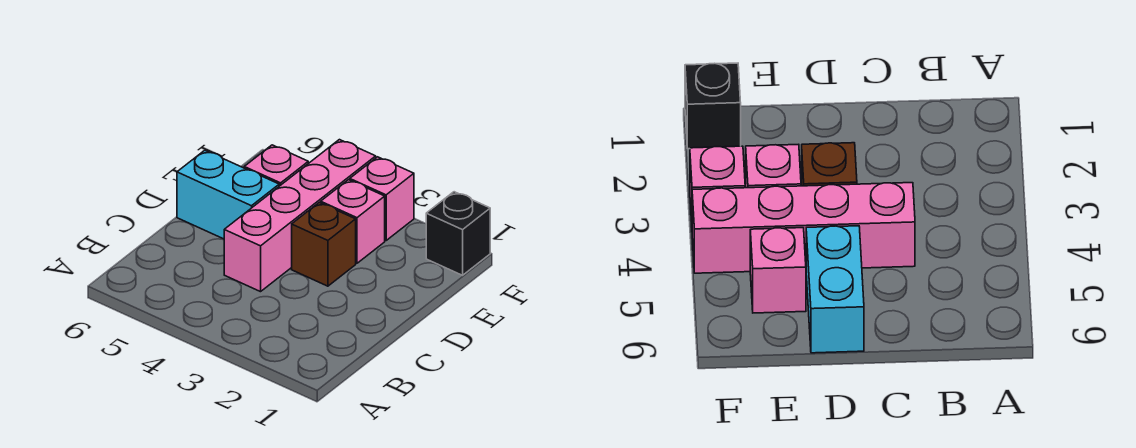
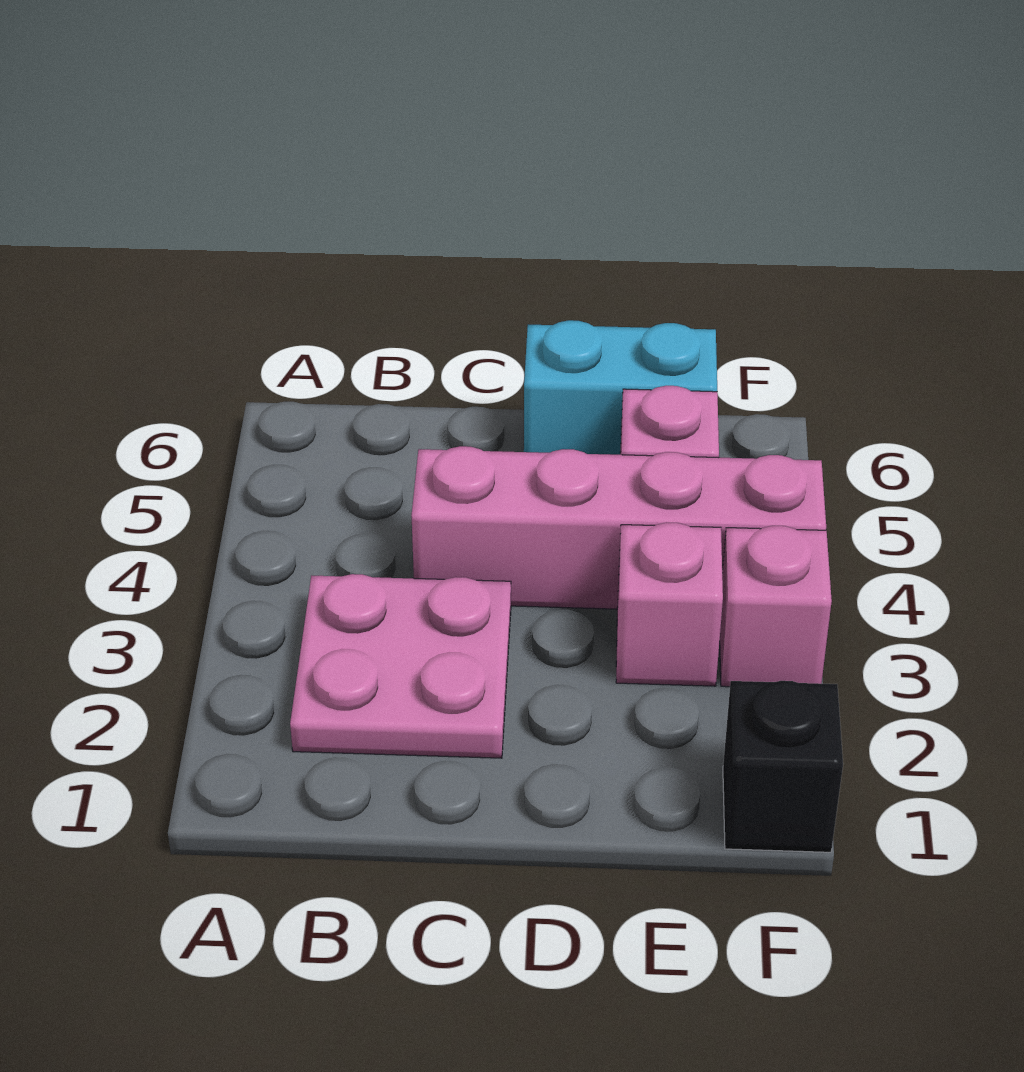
none -> pink 2x2 plate [290,574,511,758]
brown 1x1 brick [292,202,356,286] -> none
cyan 1x2 brick [177,150,279,239] -> cyan 1x2 brick turned to [524,320,717,455]

